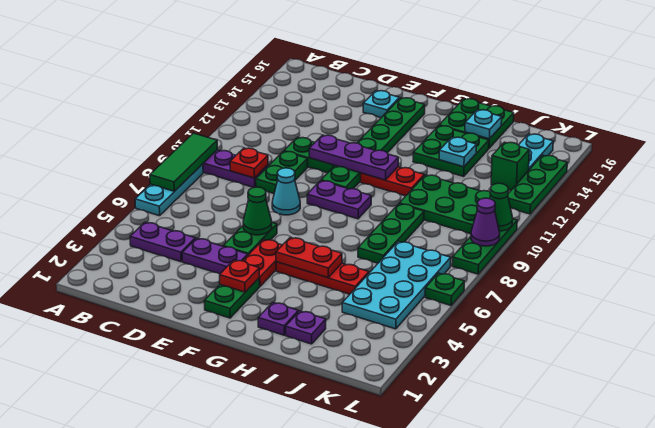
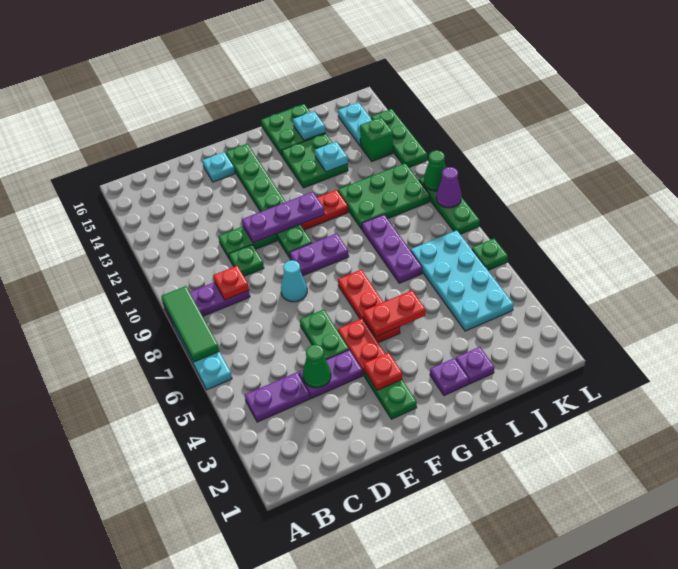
green 1x2 plate [256,151,308,194] -> green 1x1 plate [229,245,264,276]
green 1x1 cone [243,187,272,235] -> green 1x1 cone moved to [303,345,331,388]
red 1x3 plate [276,262,369,294] -> red 1x3 plate turned to [338,270,400,343]
green 1x3 plate [358,204,424,263] -> purple 1x3 plate [362,215,422,283]

